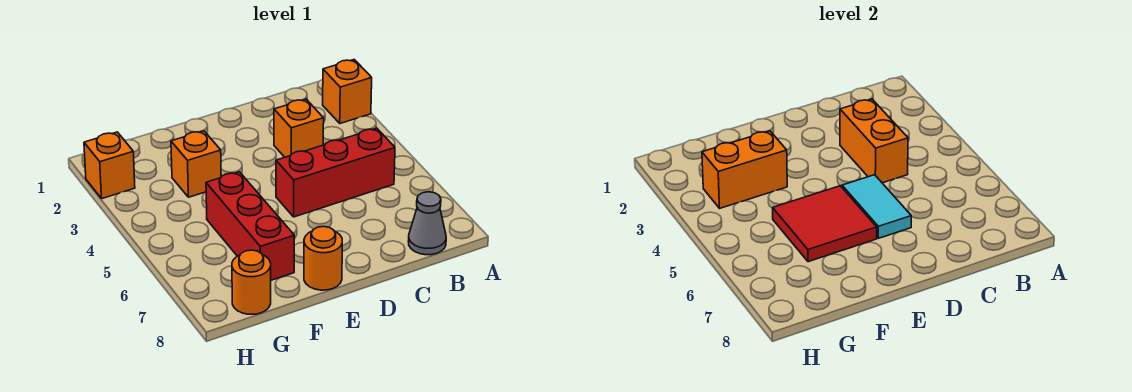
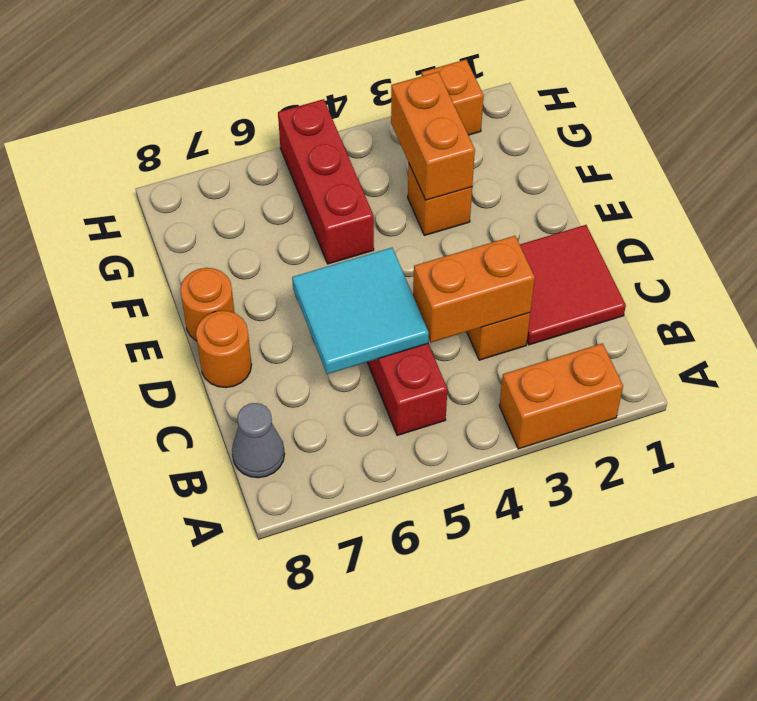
orange 1x1 brick [323,60,372,123] -> orange 1x2 brick [499,343,623,449]
cyan 1x2 tile [842,175,911,238] -> cyan 2x2 tile [292,248,429,374]
red 2x2 tile [773,186,877,262] -> red 2x2 tile moved to [520,225,626,345]
red 1x3 brick [206,172,294,280] -> red 1x3 brick turned to [278,99,374,264]
orange 1x1 round brick [232,250,271,314] -> orange 1x1 round brick moved to [196,311,252,388]

